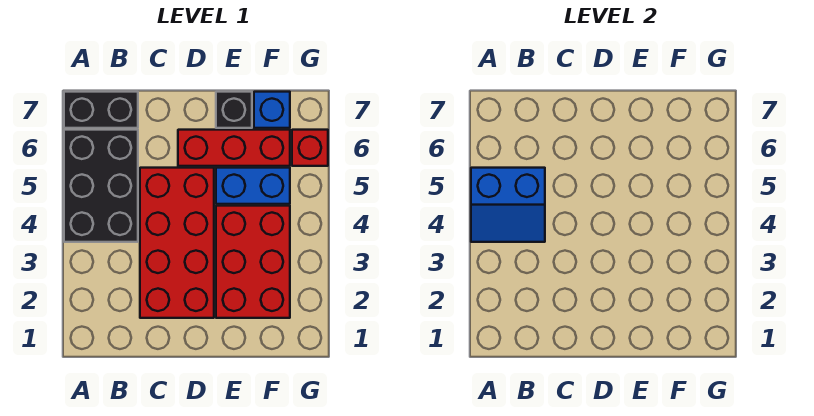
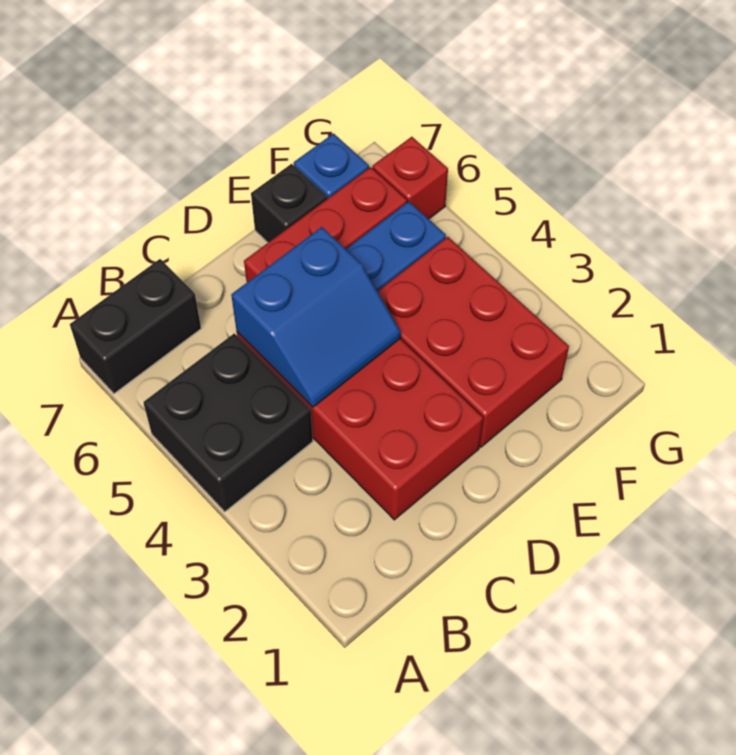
black 2x3 brick [64,130,138,242] -> black 2x2 brick [143,333,313,512]
blue 2x2 slope [471,168,545,242] -> blue 2x2 slope moved to [231,227,401,407]

